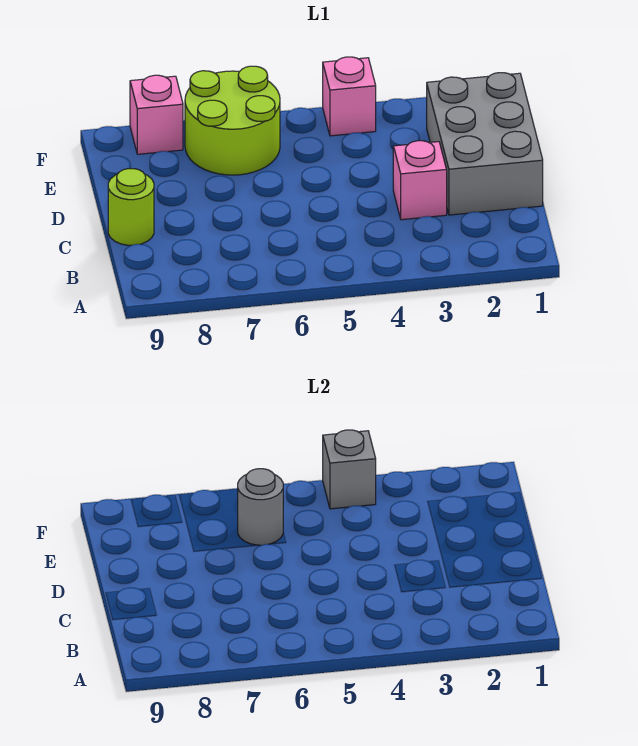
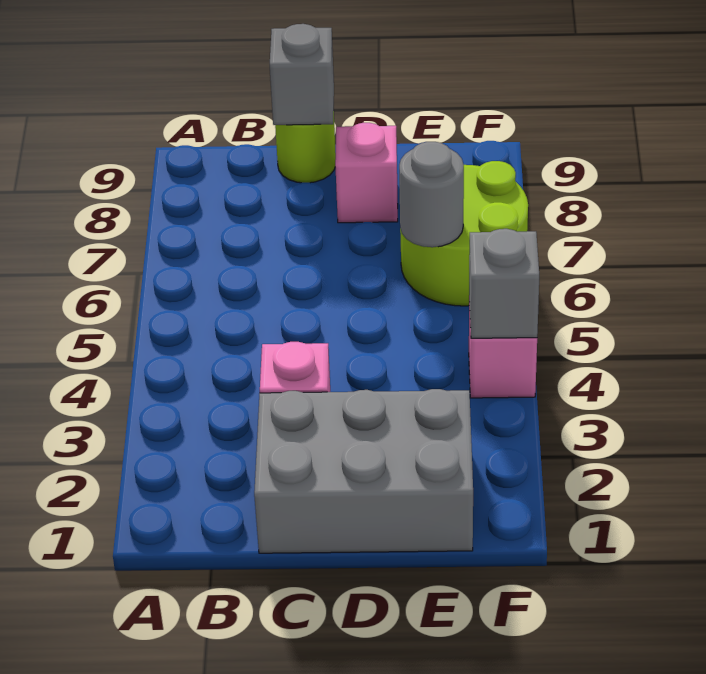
none -> grey 1x1 brick [270,24,334,125]
pink 1x1 brick [130,75,183,154] -> pink 1x1 brick moved to [335,123,398,223]

